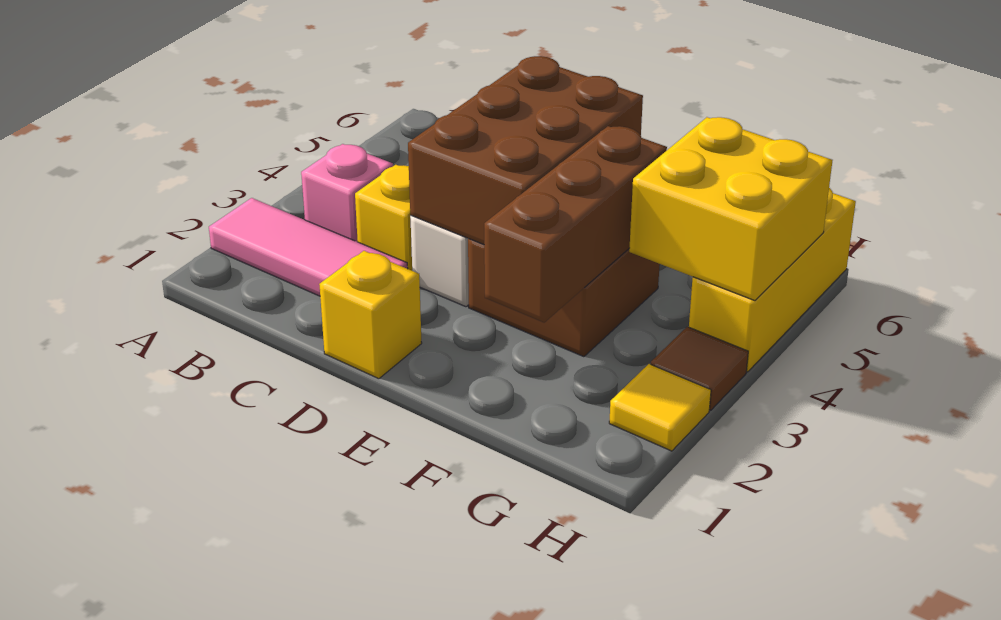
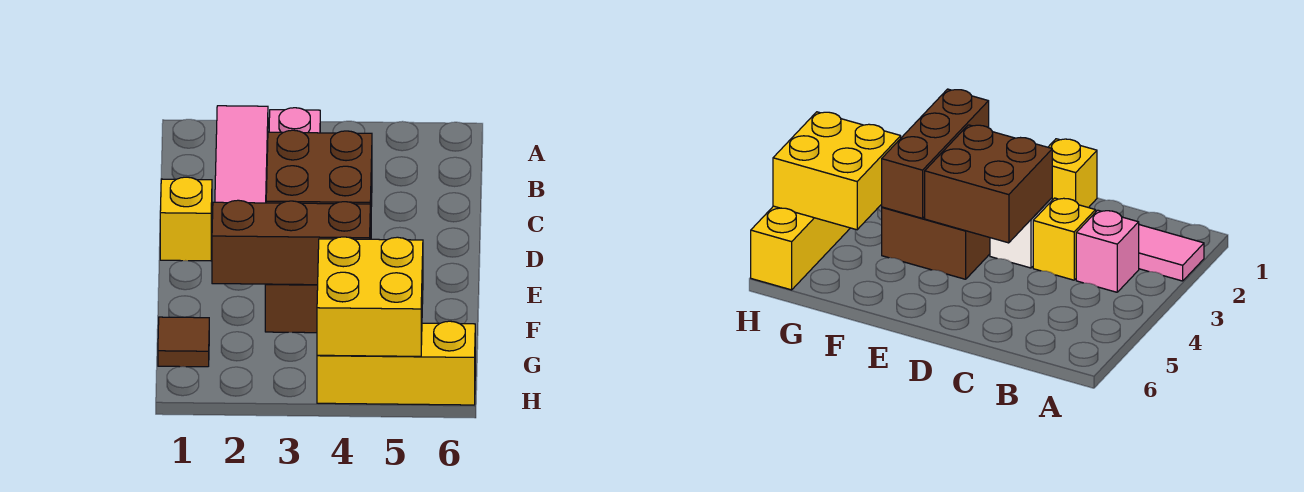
brown 2x3 brick [408,56,643,245] -> brown 2x2 brick [266,130,372,239]
yellow 1x1 tile [609,364,711,451] -> none
brown 1x1 tile [651,327,748,410] -> brown 1x1 tile moved to [158,317,209,367]

